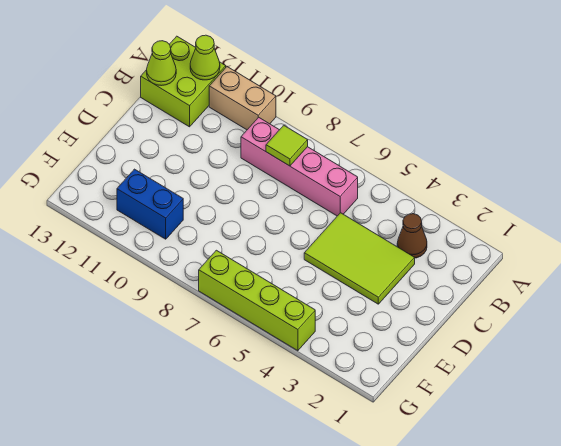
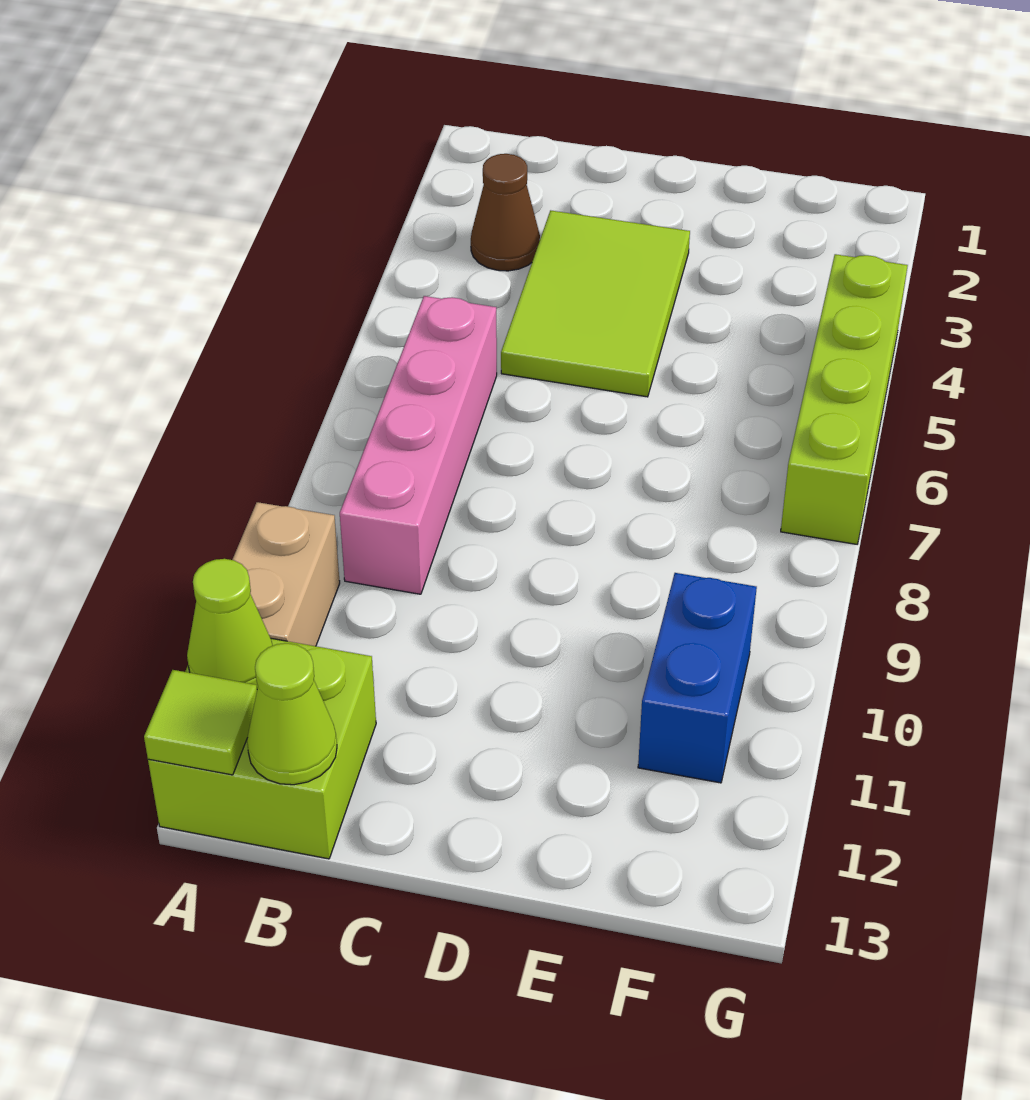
lime 1x1 tile [266,125,308,166] -> lime 1x1 tile moved to [144,670,257,775]

